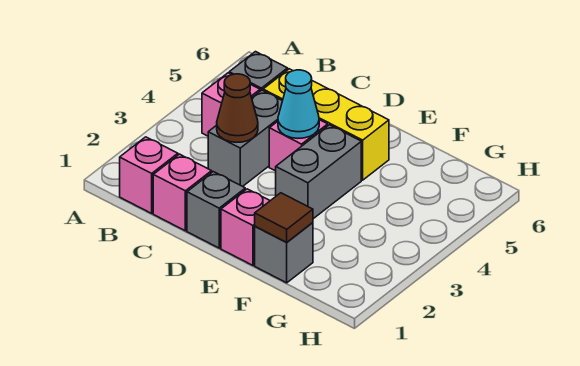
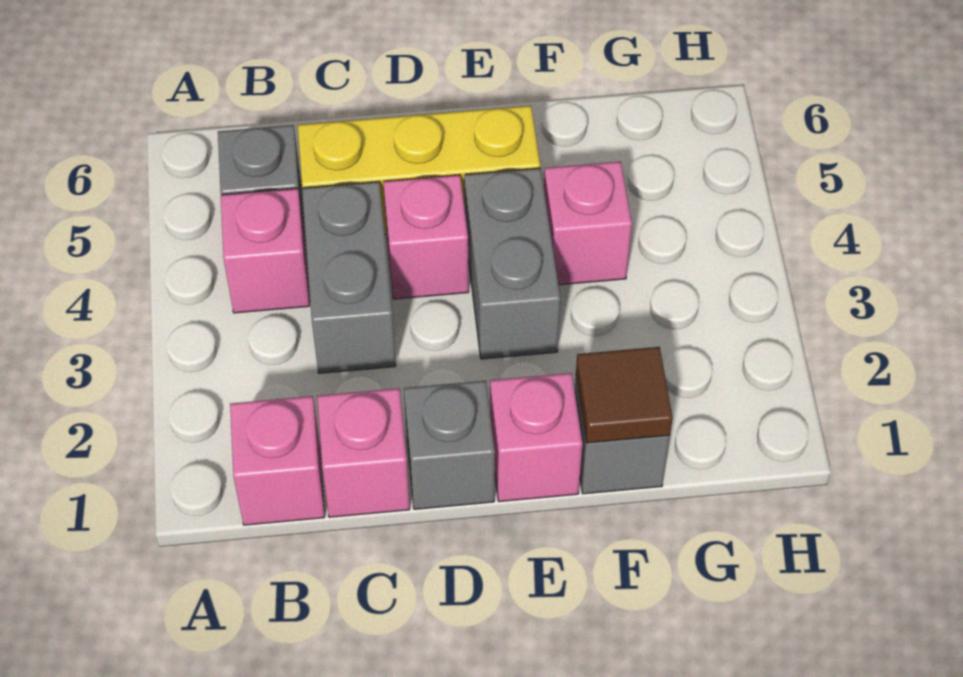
brown 1x1 cone [217,74,258,142] -> none
cyan 1x1 cone [278,70,319,138] -> none
none -> pink 1x1 brick [544,162,632,285]

